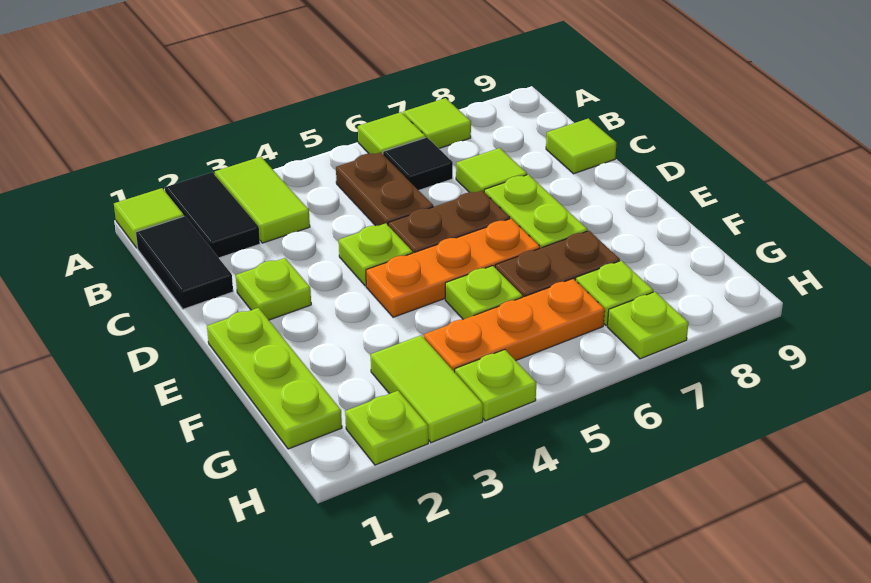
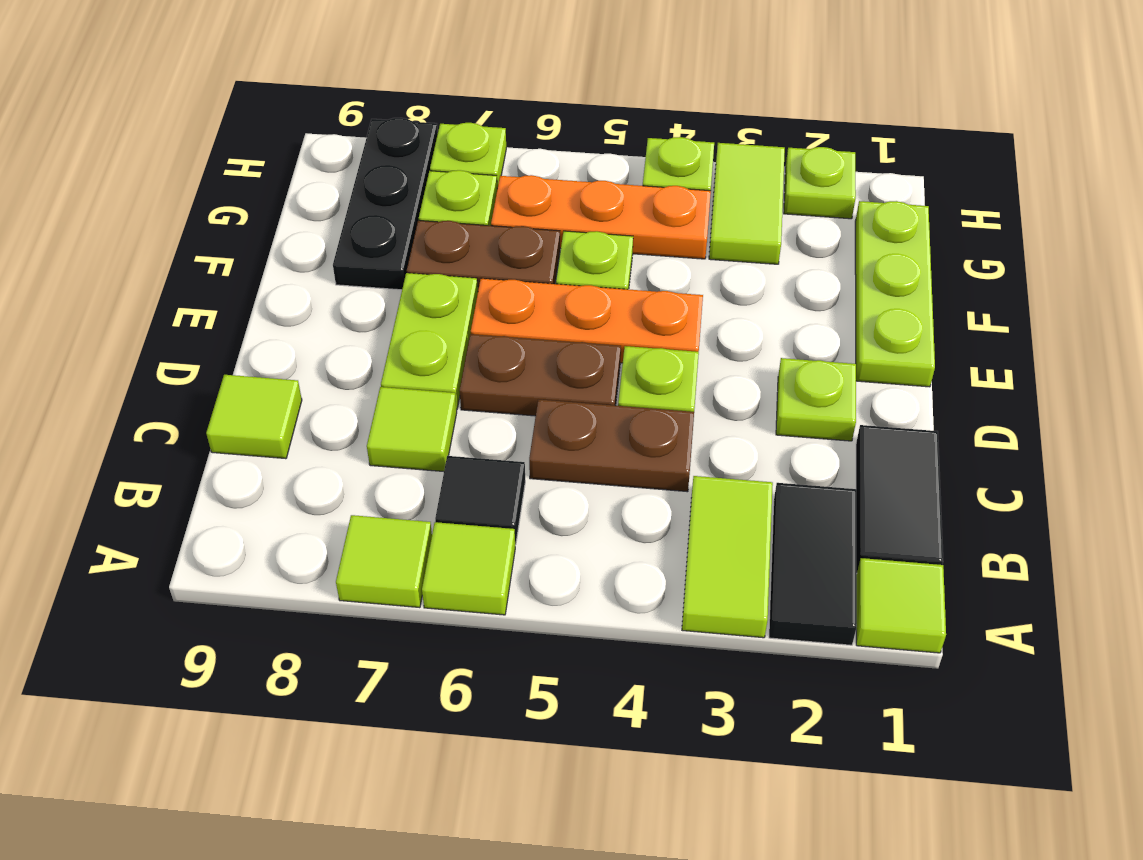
brown 1x2 plate [336,152,433,226] -> brown 1x2 plate turned to [529,399,694,492]
none -> black 1x3 plate [333,118,438,290]

